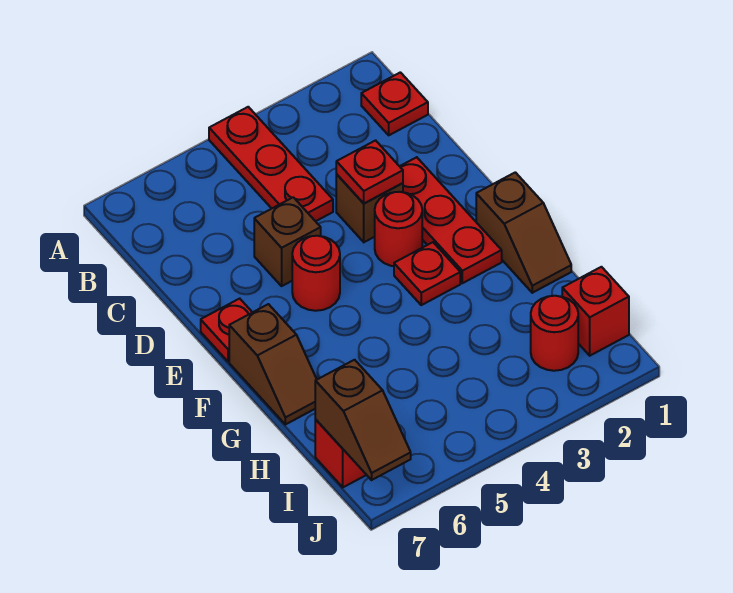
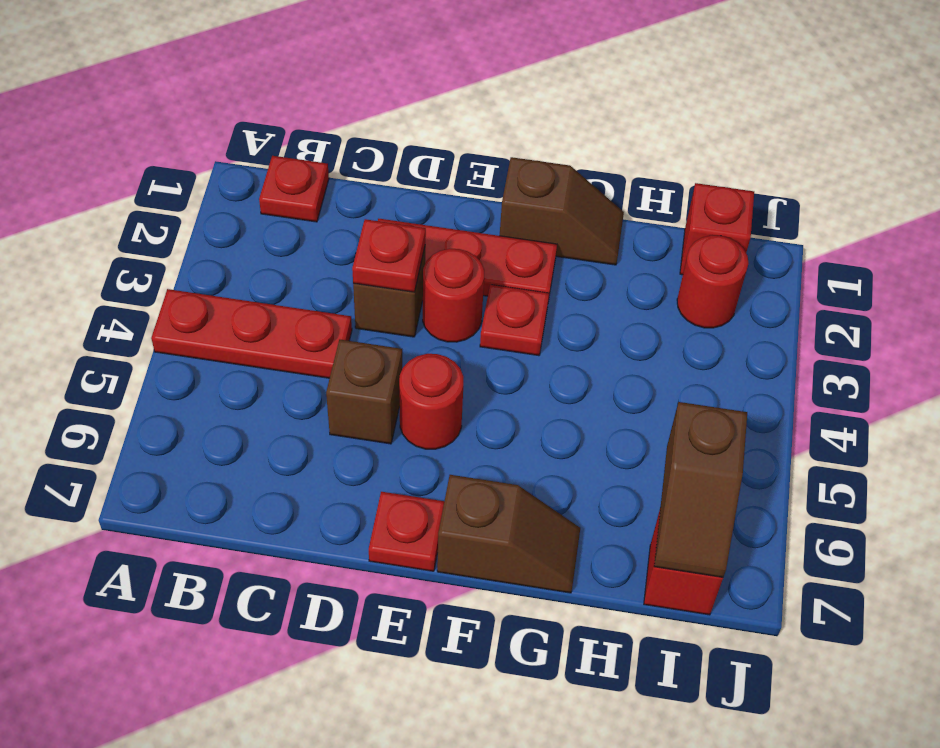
brown 1x2 slope [315,360,411,480] -> brown 1x2 slope turned to [654,402,747,577]

